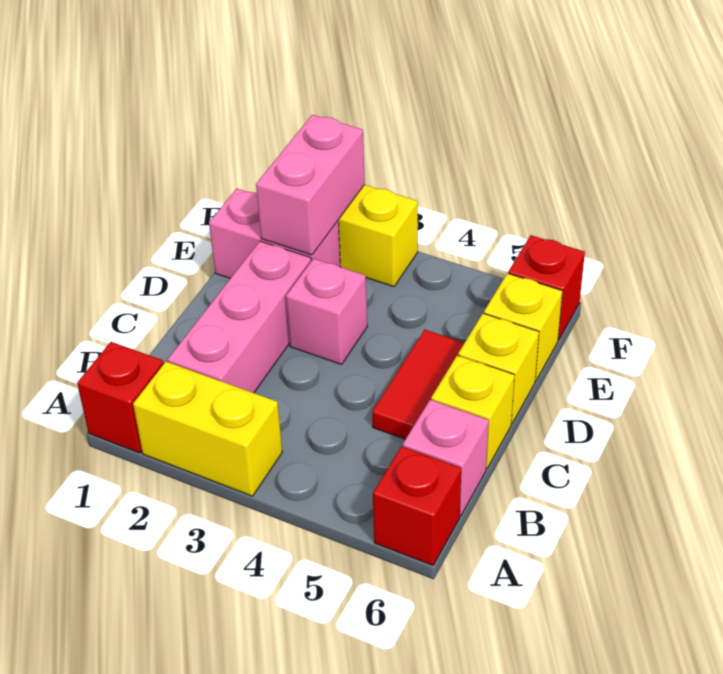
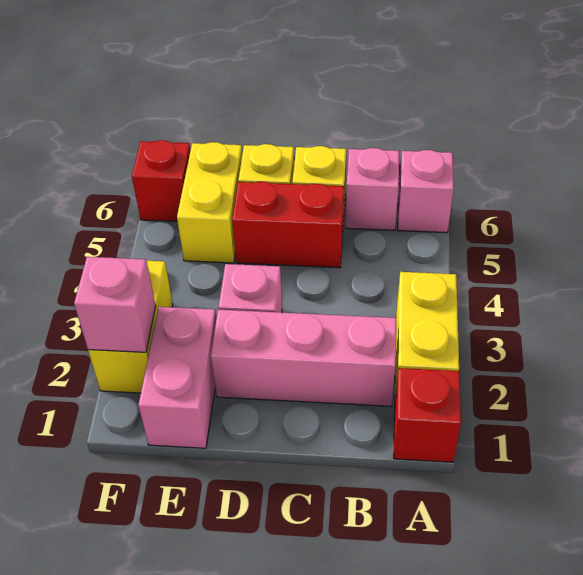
red 1x1 brick [373,446,461,565] -> pink 1x1 brick [398,150,454,233]
red 1x2 tile [372,330,464,439] -> red 1x2 brick [232,182,344,268]
pink 1x2 brick [256,115,365,255] -> pink 1x1 brick [74,257,156,352]
yellow 1x1 brick [484,273,563,381] -> yellow 1x2 brick [177,142,242,263]

